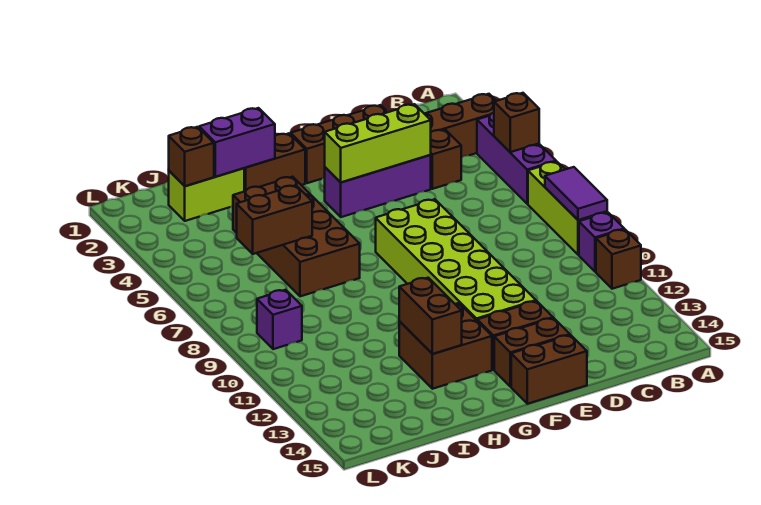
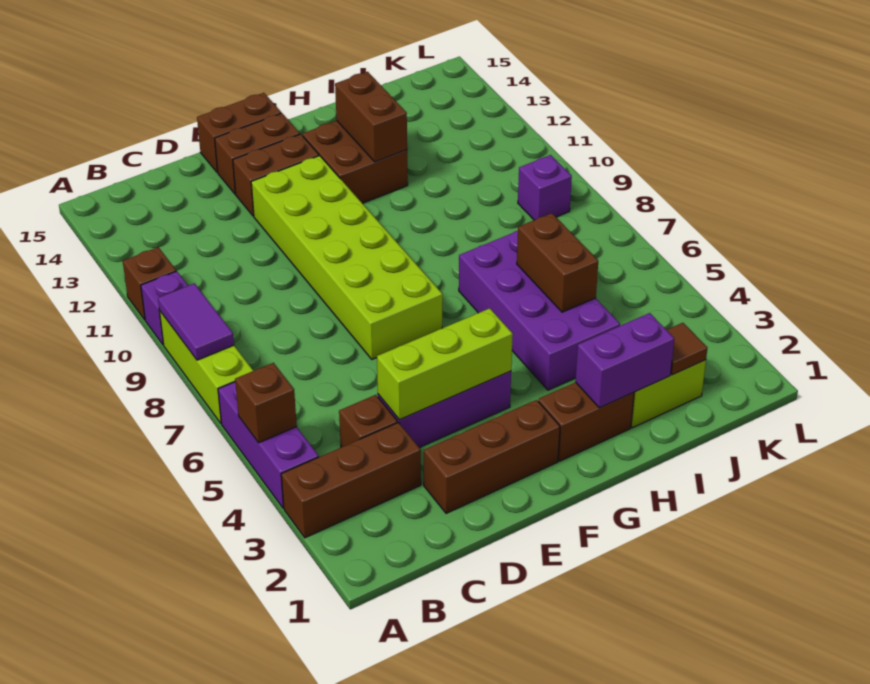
brown 2x4 brick [233,177,360,296] -> purple 2x4 brick [459,231,620,390]
brown 1x2 brick [237,185,312,254] -> brown 1x2 brick turned to [517,213,598,312]
brown 1x1 brick [169,127,214,186] -> brown 1x1 tile [667,323,707,375]

